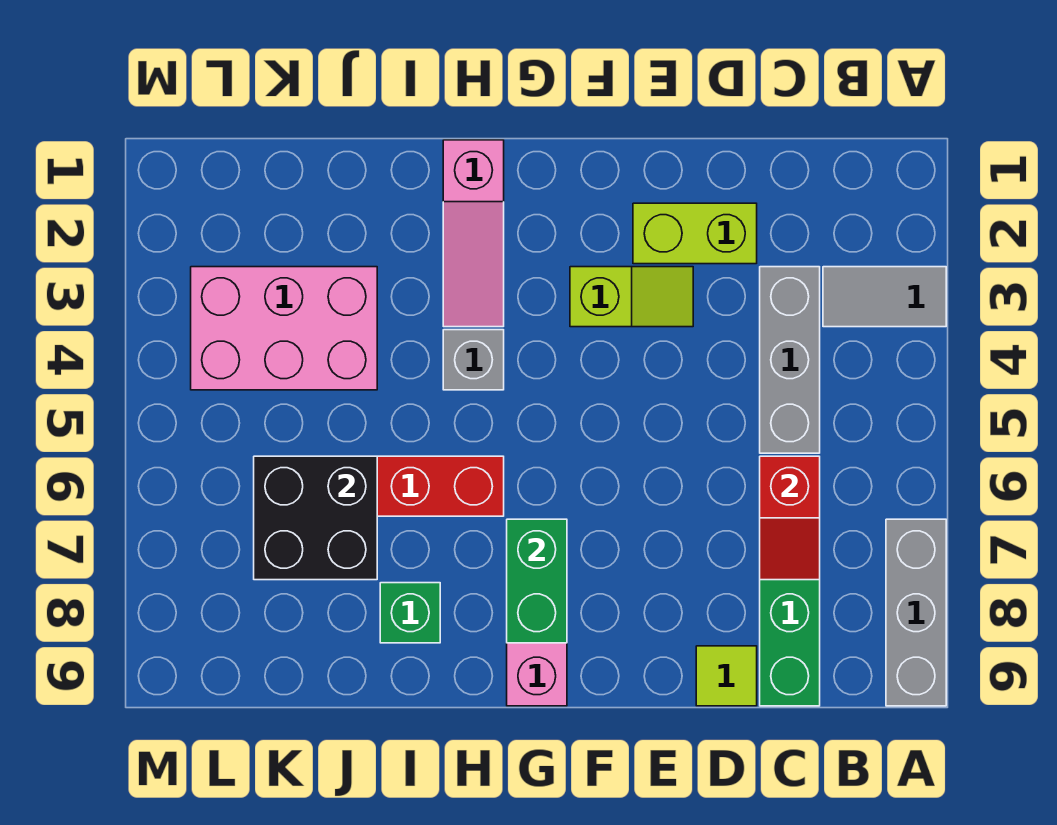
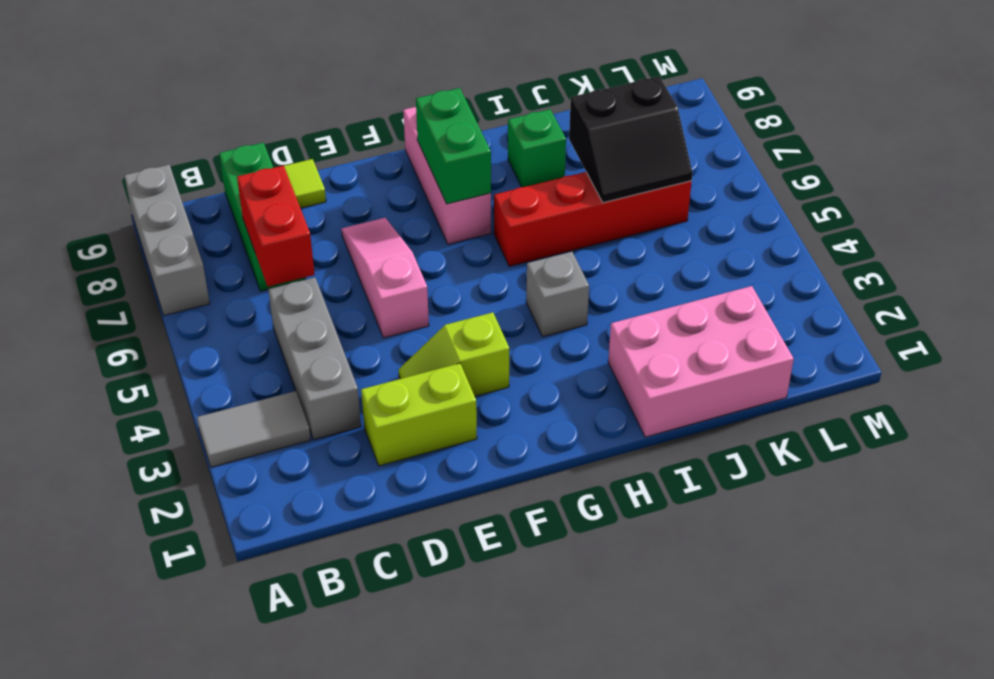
red 1x2 slope [760,456,820,580] -> red 1x2 brick [237,165,315,287]
pink 1x3 slope [443,140,504,327] -> pink 1x3 slope moved to [342,218,429,338]
pink 2x3 brick [191,267,377,390] -> pink 2x3 brick moved to [608,286,794,437]
black 2x2 brick [254,456,377,580] -> black 2x2 slope [569,76,692,203]

